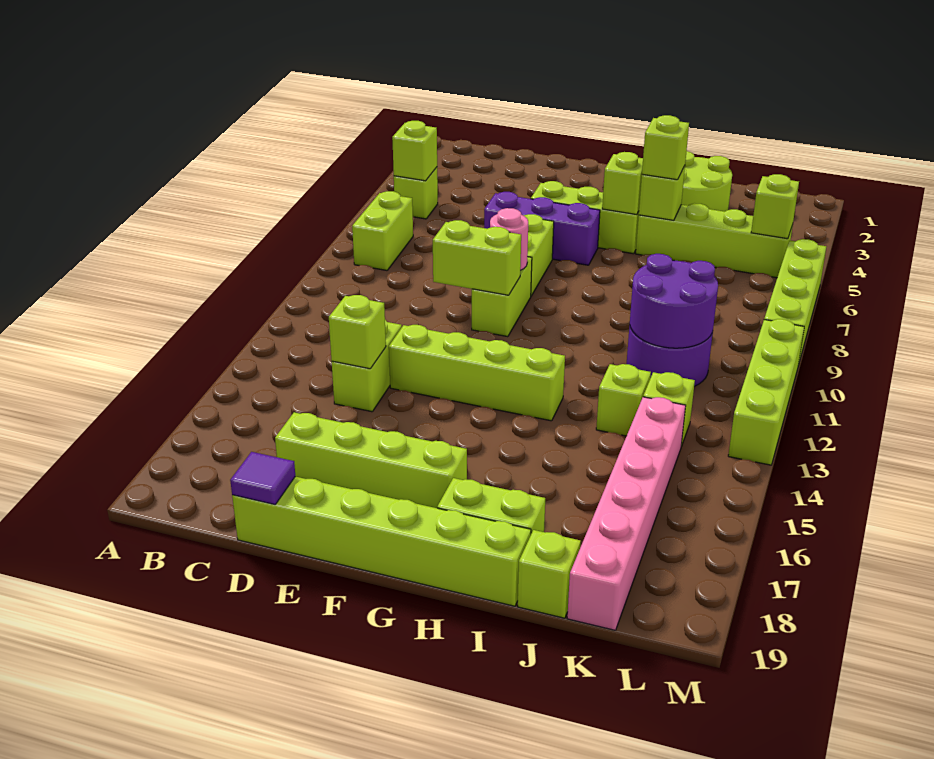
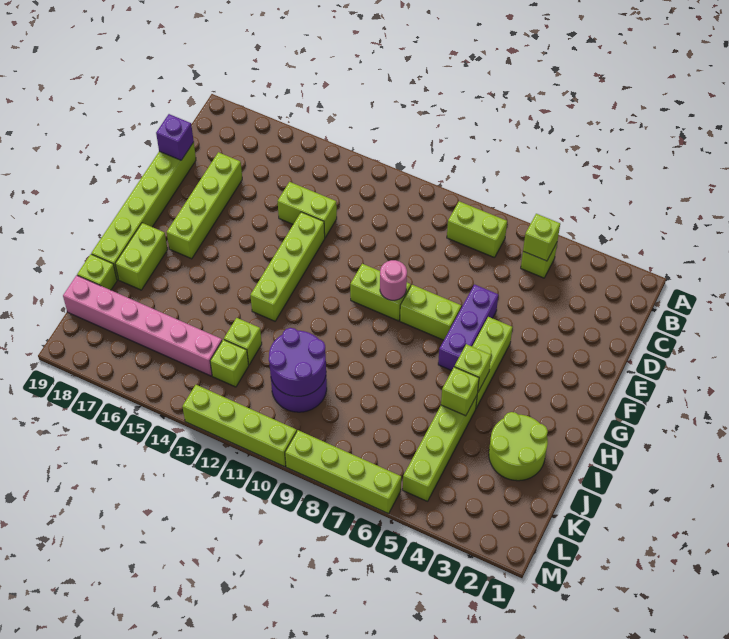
lime 1x1 brick [329,295,386,369] -> none
purple 1x1 tile [230,452,295,505] -> purple 1x1 brick [156,114,194,160]
lime 1x2 brick [433,220,521,295] -> none
lime 1x1 brick [642,115,689,180] -> none
lime 1x1 brick [751,174,799,239] -> none

